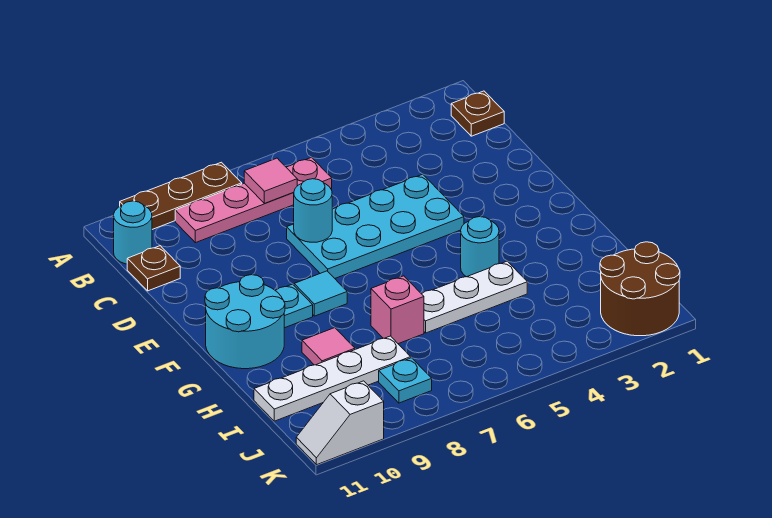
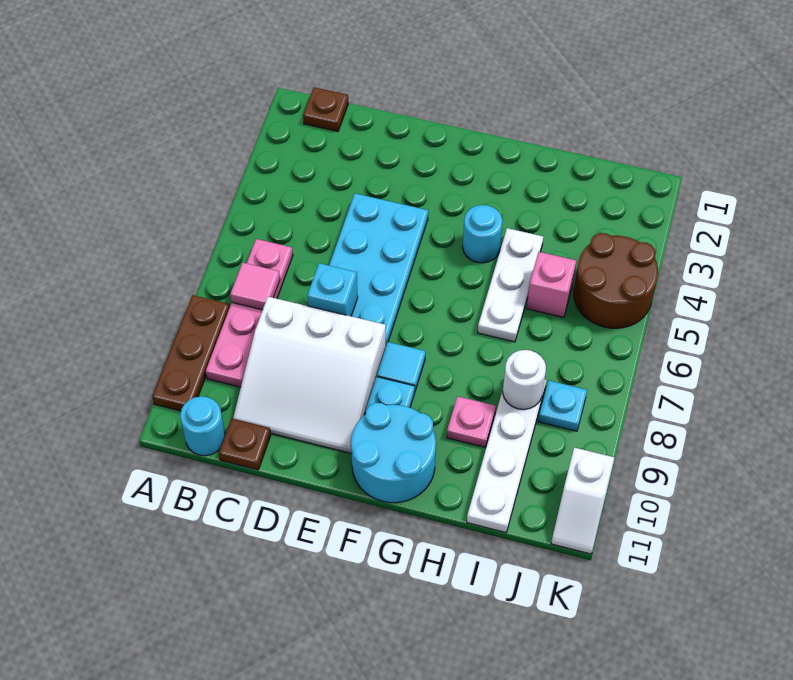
none -> white 3x3 slope [233,297,386,453]
cyan 1x1 round brick [294,179,332,242] -> cyan 1x1 brick [307,263,358,316]
pink 1x1 brick [371,276,424,344] -> pink 1x1 brick moved to [527,252,576,318]
pink 1x1 tile [302,328,355,365] -> pink 1x1 plate [447,396,496,447]
none -> white 1x1 round brick [503,350,546,409]
brown 2x2 round brick [600,242,680,336] -> brown 2x2 round brick moved to [574,233,658,328]

